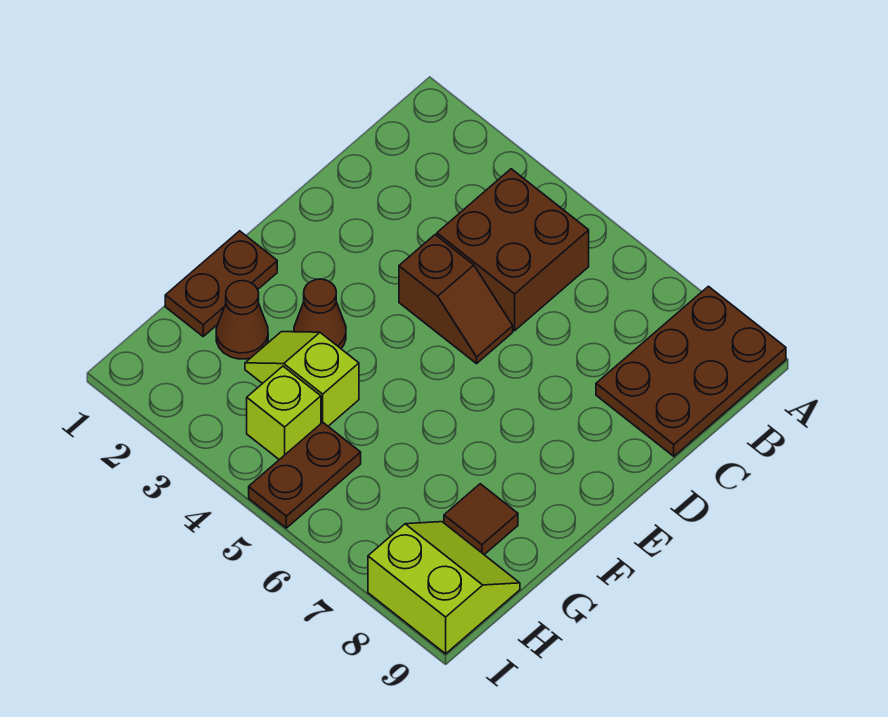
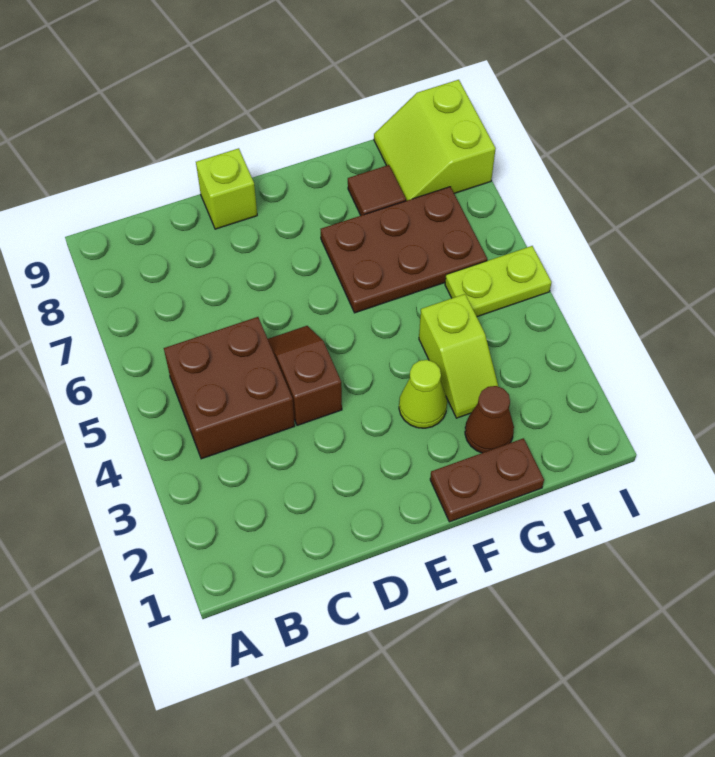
brown 2x3 plate [596,286,786,456] -> brown 2x3 plate moved to [321,187,487,313]
brown 1x1 cone [294,279,346,348] -> lime 1x1 cone [399,360,447,428]
lime 1x1 brick [247,366,321,460] -> lime 1x1 brick moved to [196,148,257,229]
brown 1x2 plate [249,422,361,528] -> lime 1x2 plate [445,246,552,317]

